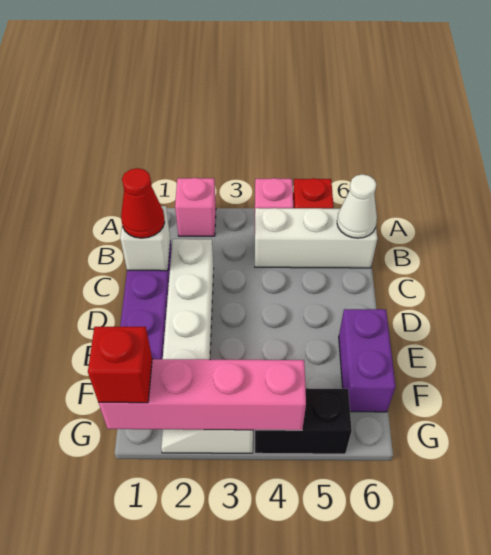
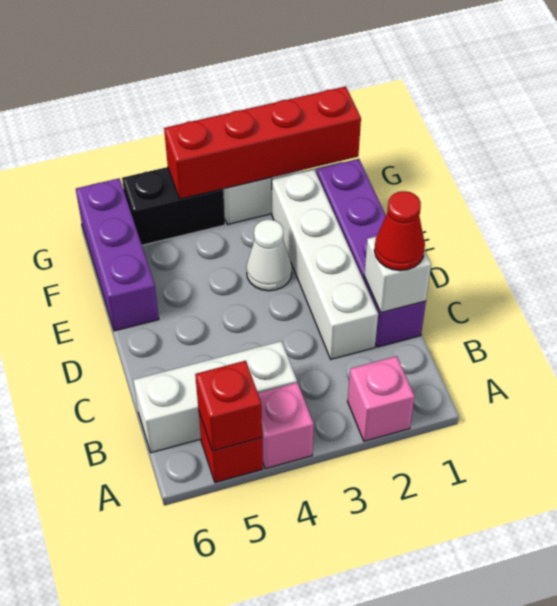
white 1x1 cone [337,174,377,238] -> white 1x1 cone moved to [246,219,292,291]
purple 1x2 brick [339,309,396,412] -> purple 1x3 brick [76,178,159,331]
pink 1x4 brick [99,359,306,430] -> red 1x4 brick [164,86,361,199]
red 1x1 brick [88,327,152,403] -> red 1x1 brick moved to [195,361,262,451]

